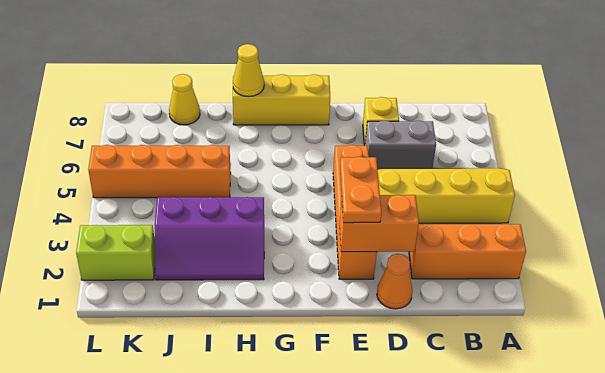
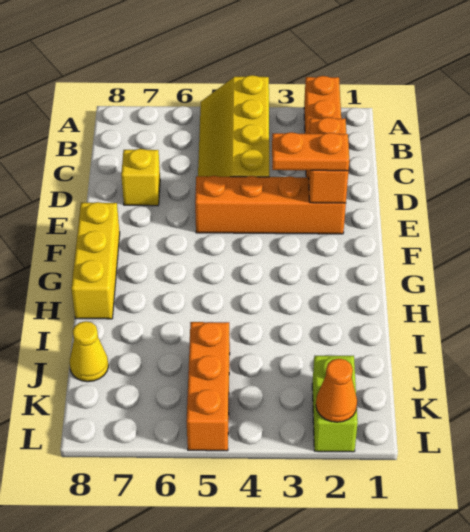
grey 1x2 brick [365,120,436,168] -> none
orange 1x1 cone [377,254,412,309] -> orange 1x1 cone moved to [316,359,357,422]
purple 2x3 slope [155,197,264,280] -> none
yellow 1x1 cone [233,44,264,97] -> none
orange 1x4 brick [88,145,231,198] -> orange 1x3 brick [187,322,230,451]

